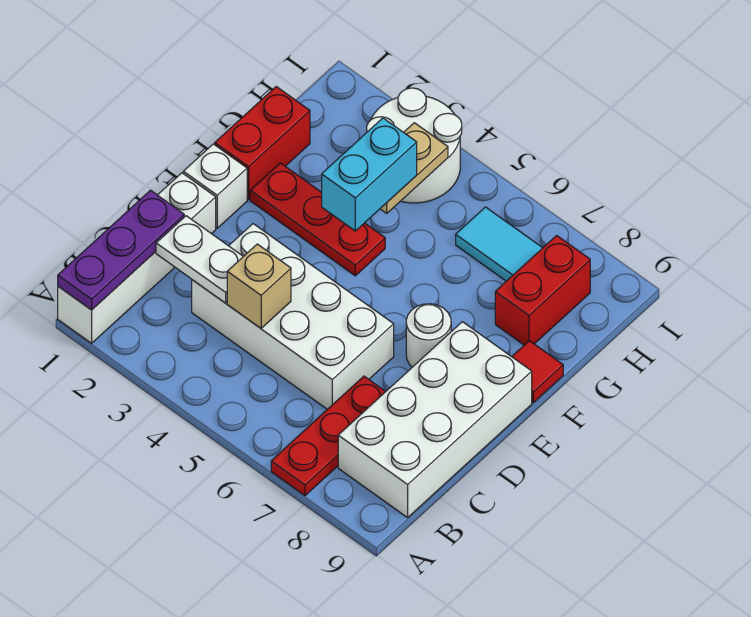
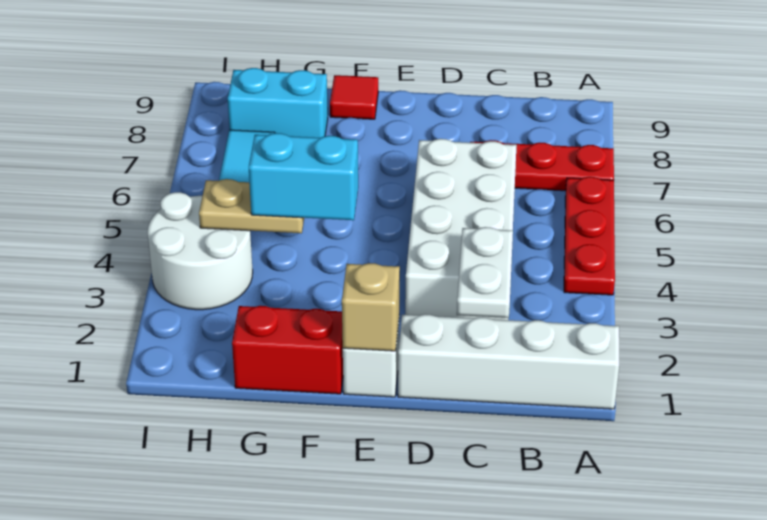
purple 1x3 plate [58,190,184,310] -> none
white 2x4 brick [338,322,532,518] -> none
tan 1x1 brick [227,244,291,328] -> tan 1x1 brick moved to [342,263,400,351]
white 1x1 round brick [406,304,451,367] -> none
red 1x3 plate [250,163,385,276] -> red 1x3 plate moved to [564,177,615,295]
red 1x2 brick [495,235,590,345] -> cyan 1x2 brick [228,68,328,138]

